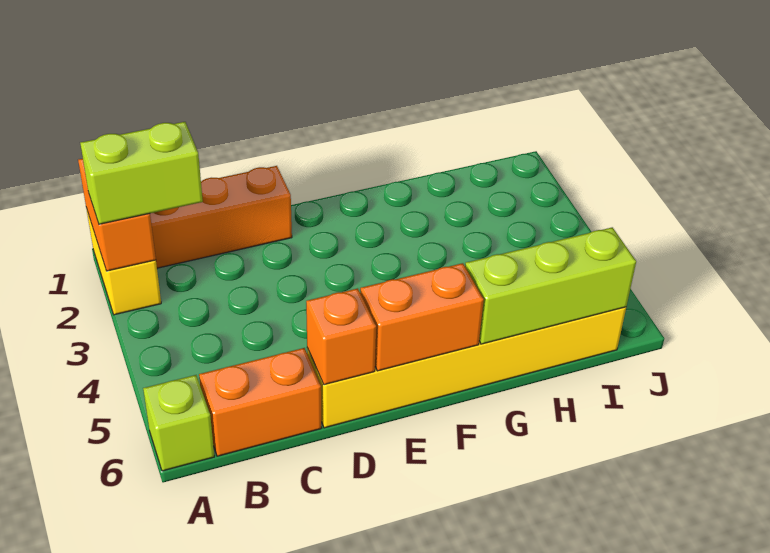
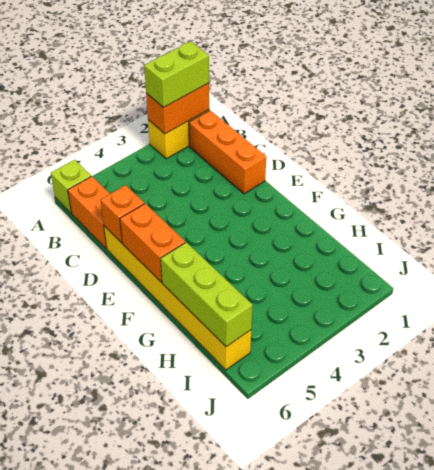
lime 1x2 brick [80,122,203,224] -> lime 1x2 brick turned to [144,41,209,107]

